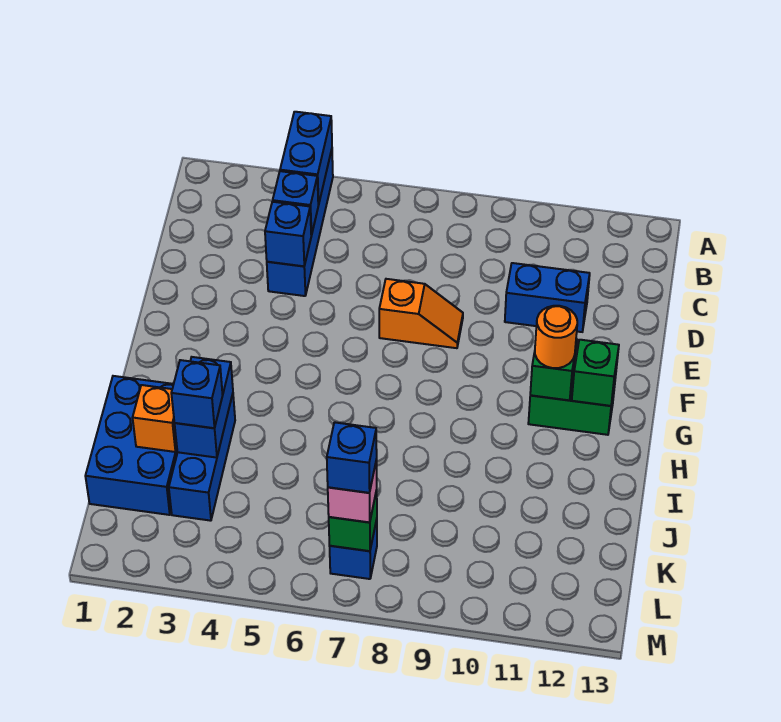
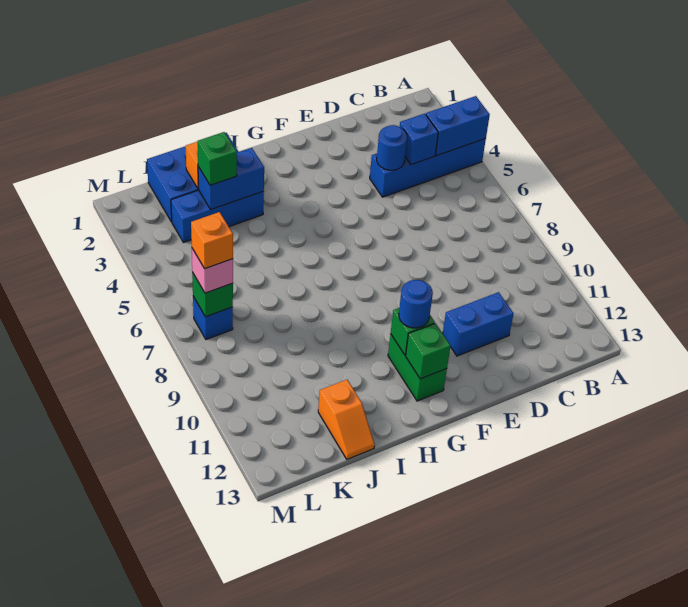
blue 1x1 brick [265,202,311,266] -> blue 1x1 round brick [377,125,407,170]
blue 1x2 brick [505,263,590,332] -> blue 1x2 brick turned to [443,292,514,356]
orange 1x2 slope [379,279,463,348] -> orange 1x2 slope moved to [318,380,375,459]
orange 1x1 round brick [535,306,577,368] -> blue 1x1 round brick [399,280,433,328]
blue 1x1 brick [171,360,223,428] -> green 1x1 brick [197,132,237,185]
blue 1x1 brick [327,422,377,493] -> orange 1x1 brick [191,212,233,269]

